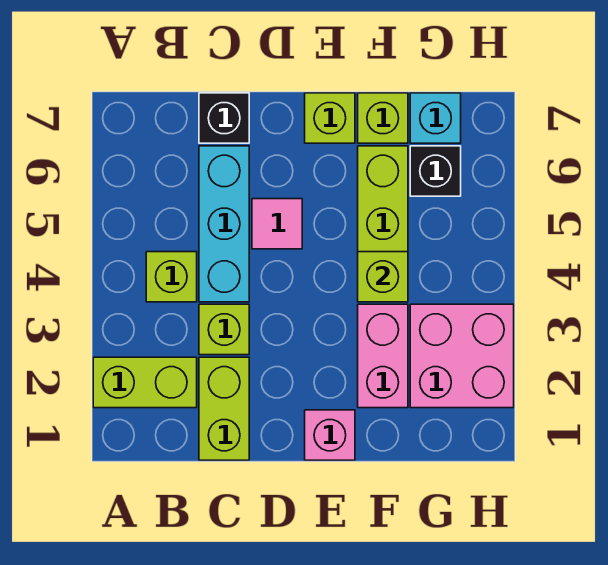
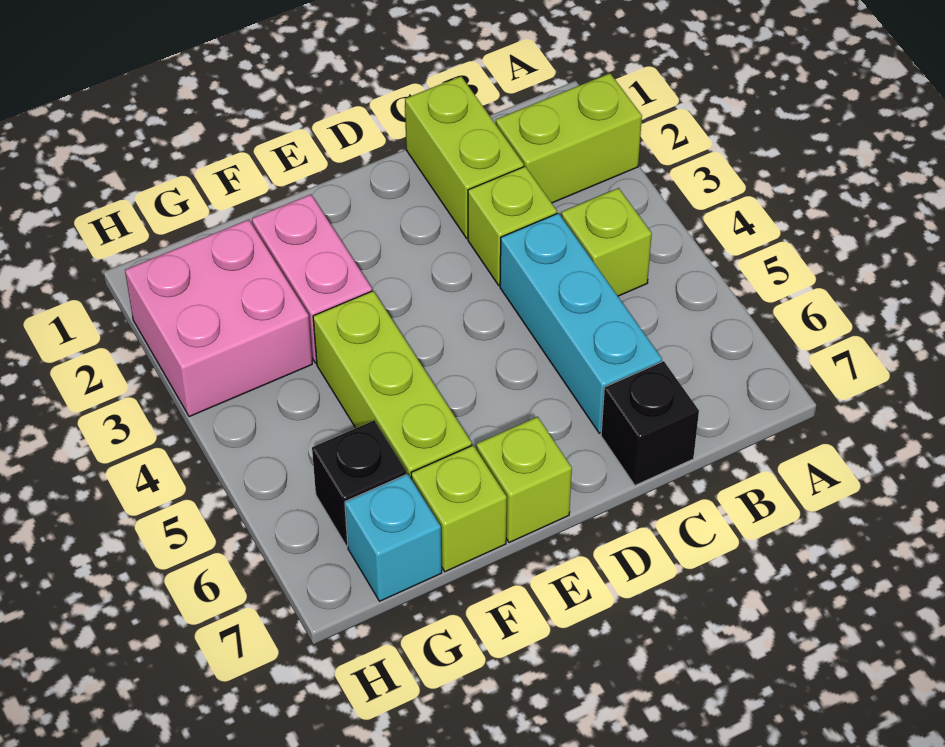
pink 1x1 tile [252,199,302,249] -> none
pink 1x1 brick [305,410,355,460] -> none
lime 1x1 brick [358,252,408,302] -> none

